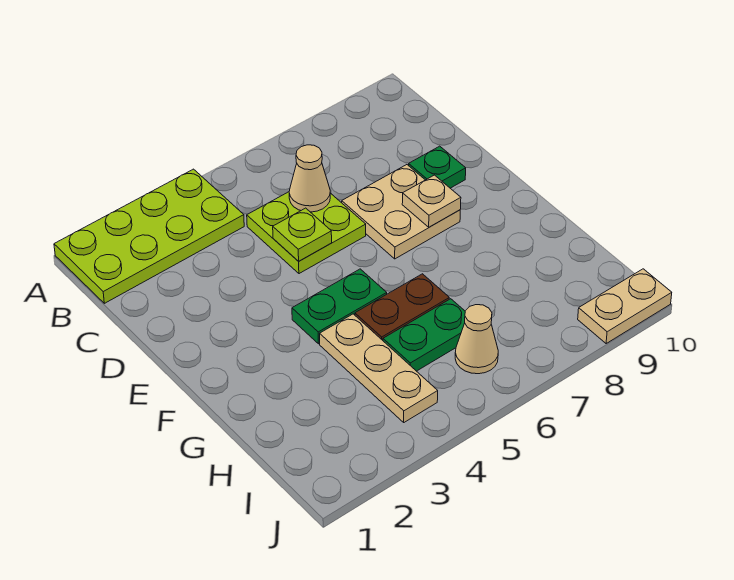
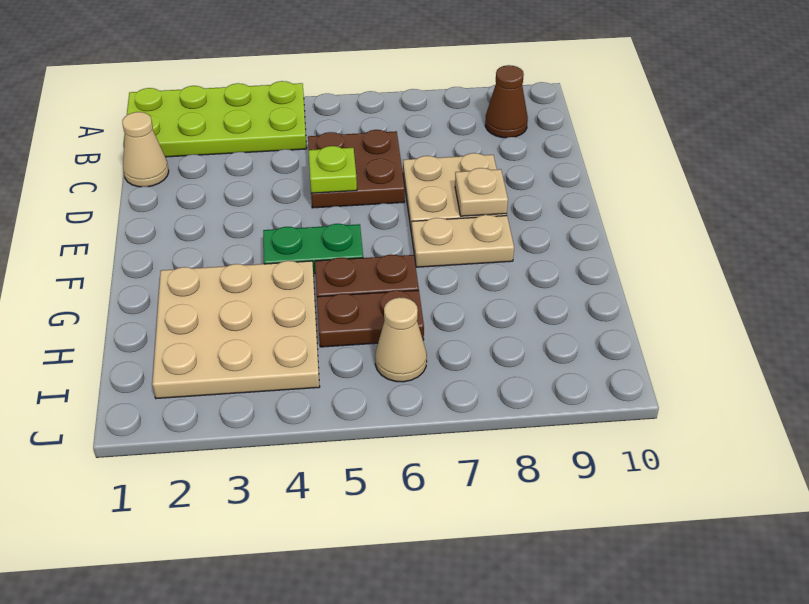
none -> brown 1x1 cone [485,65,528,138]
lime 2x2 plate [247,192,366,274] -> brown 2x2 plate [308,130,405,208]
tan 1x1 cone [289,145,330,212] -> tan 1x1 cone moved to [122,112,169,187]
green 1x1 plate [409,146,466,188] -> none
tan 1x3 plate [320,314,438,422] -> tan 3x3 plate [152,261,320,399]
green 1x2 plate [383,299,465,371] -> brown 1x2 plate [317,290,424,347]
tan 1x2 plate [578,269,672,344] -> tan 1x2 plate moved to [412,215,514,267]

